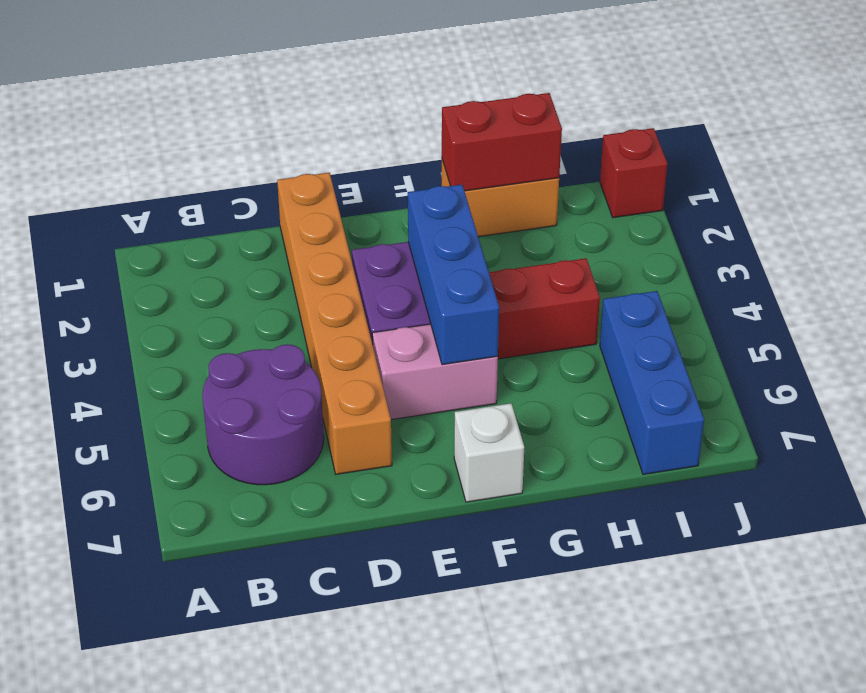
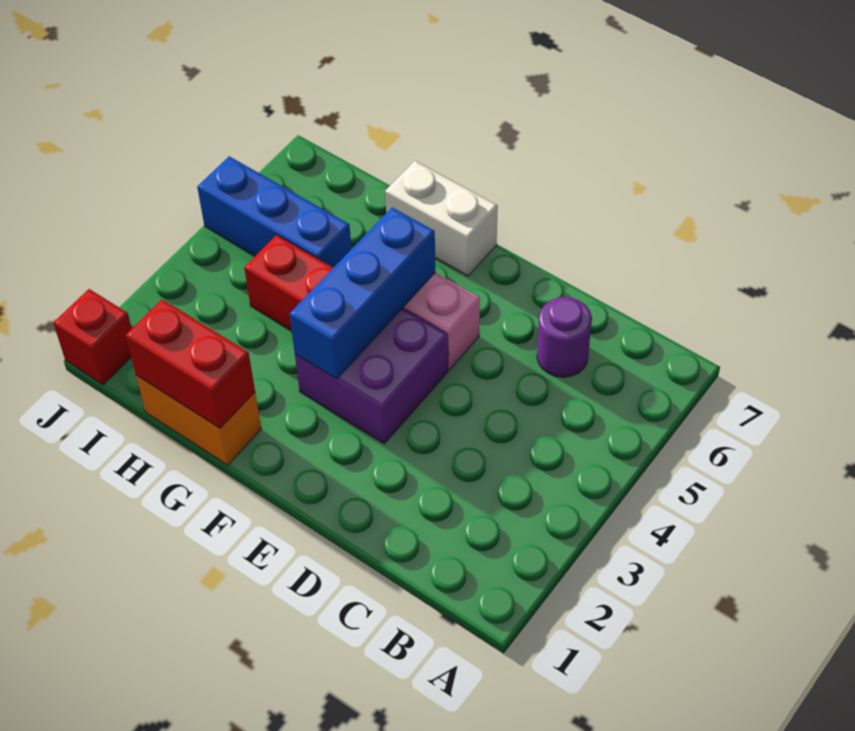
purple 2x2 round brick [202,344,324,485] -> purple 1x1 round brick [537,297,592,377]
orange 1x6 brick [277,173,392,474] -> none
white 1x1 brick [454,403,524,502] -> white 1x2 brick [385,161,498,276]
blue 1x3 brick [600,291,704,474] -> blue 1x3 brick turned to [197,156,351,268]

